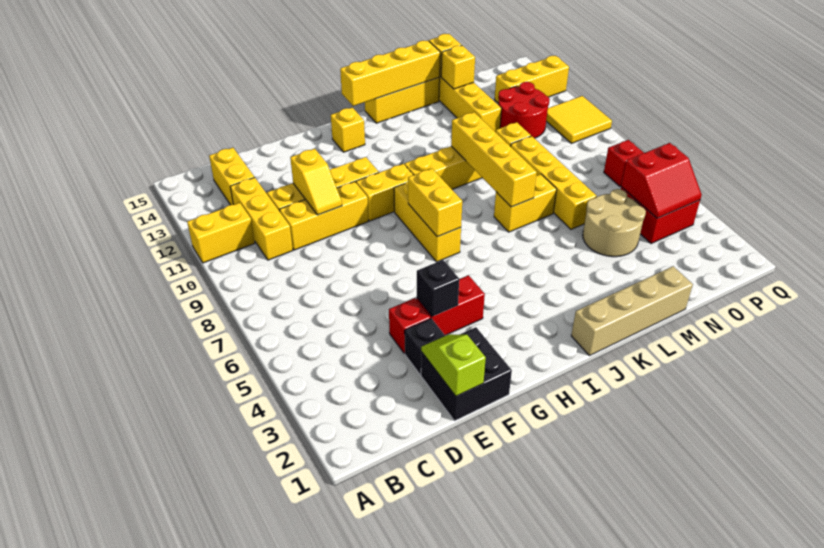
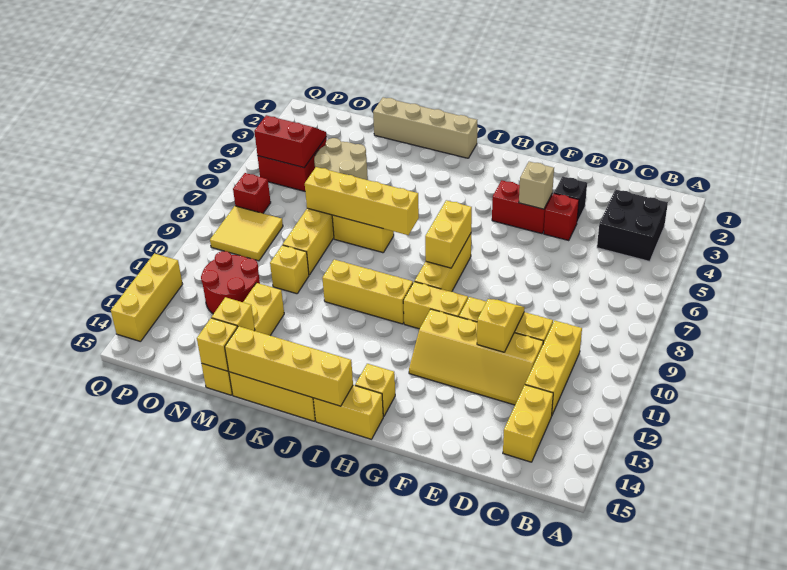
yellow 1x2 brick [187,203,255,263] -> yellow 1x2 brick moved to [313,385,383,439]
black 2x2 brick [421,327,512,421] -> black 2x2 brick moved to [597,189,668,261]
lime 1x2 slope [421,334,486,396] -> none
black 1x1 brick [417,260,459,316] -> tan 1x1 brick [519,162,554,209]
yellow 1x4 brick [451,112,537,207] -> yellow 1x4 brick turned to [305,167,419,235]
yellow 1x3 brick [495,56,569,103] -> yellow 1x3 brick turned to [111,253,183,342]
yellow 2x2 tile [546,96,612,143] -> yellow 2x2 tile moved to [210,206,283,261]

